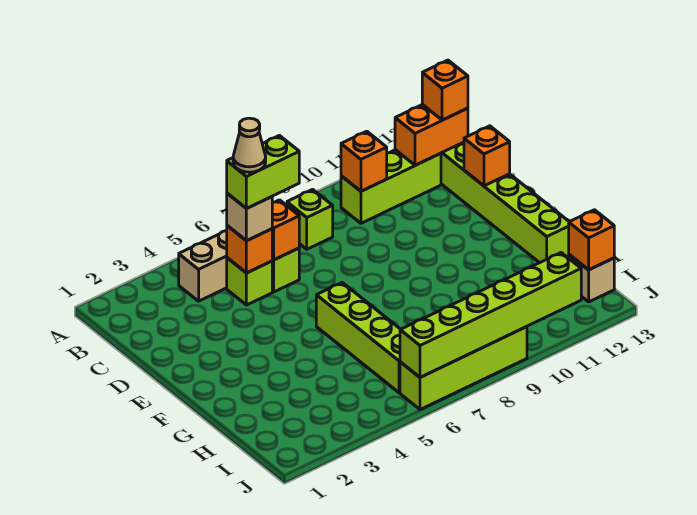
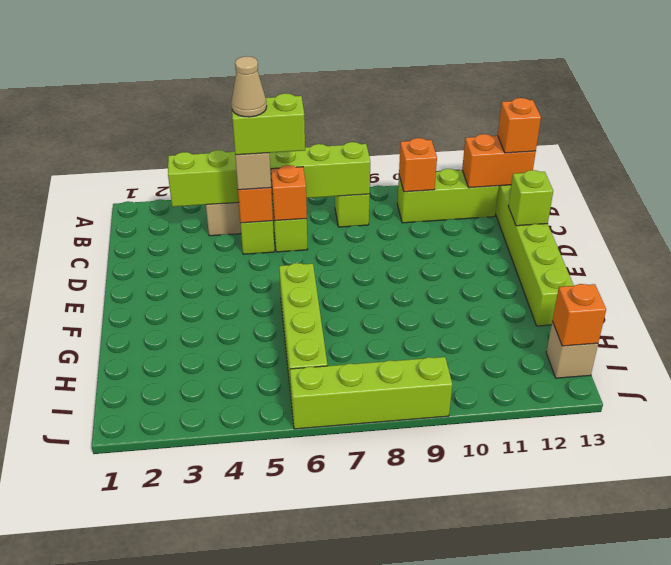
orange 1x1 brick [464,126,510,186] -> lime 1x1 brick [508,170,553,226]
lime 1x6 brick [400,253,581,377] -> lime 1x6 brick moved to [168,142,370,207]

